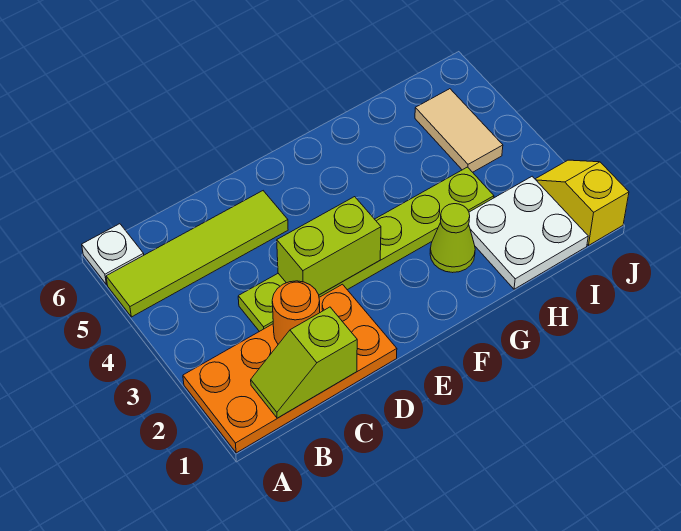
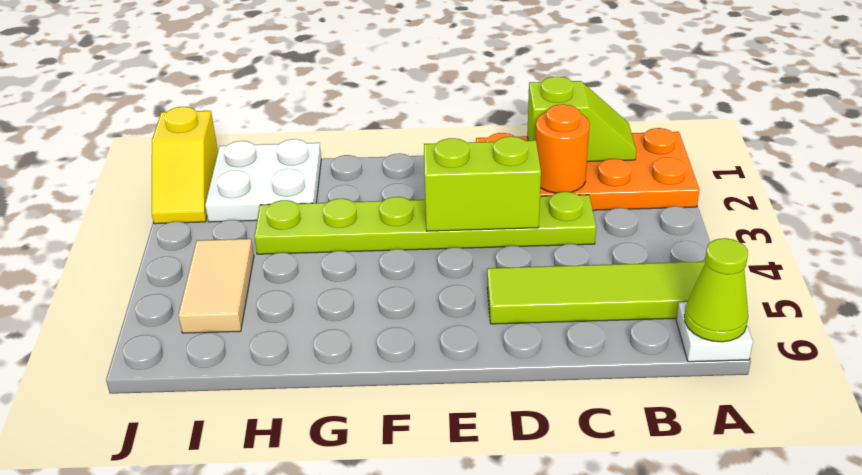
lime 1x1 cone [430,204,475,273] -> lime 1x1 cone moved to [684,238,748,342]

